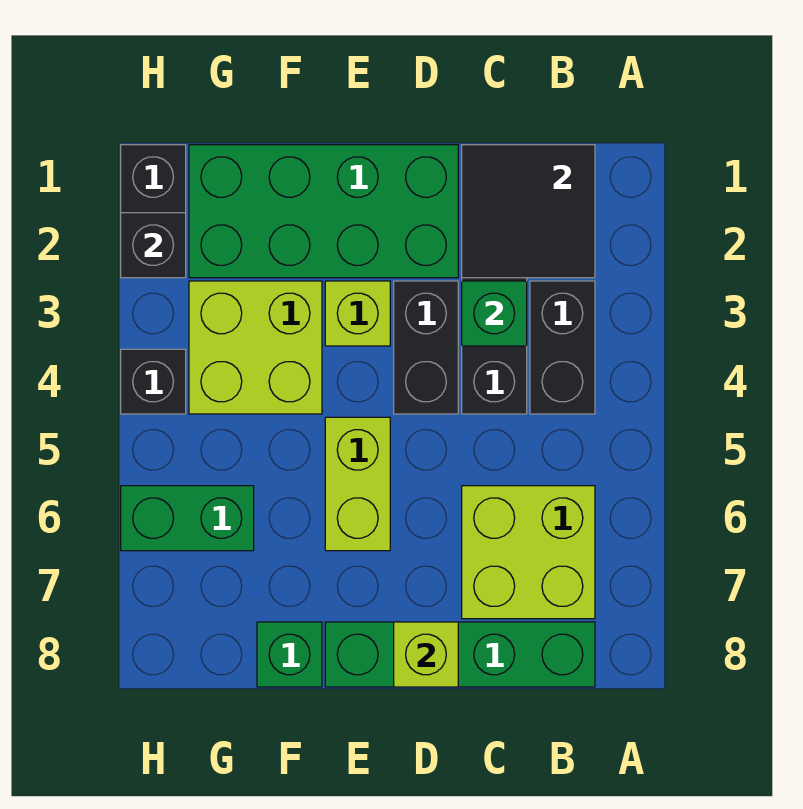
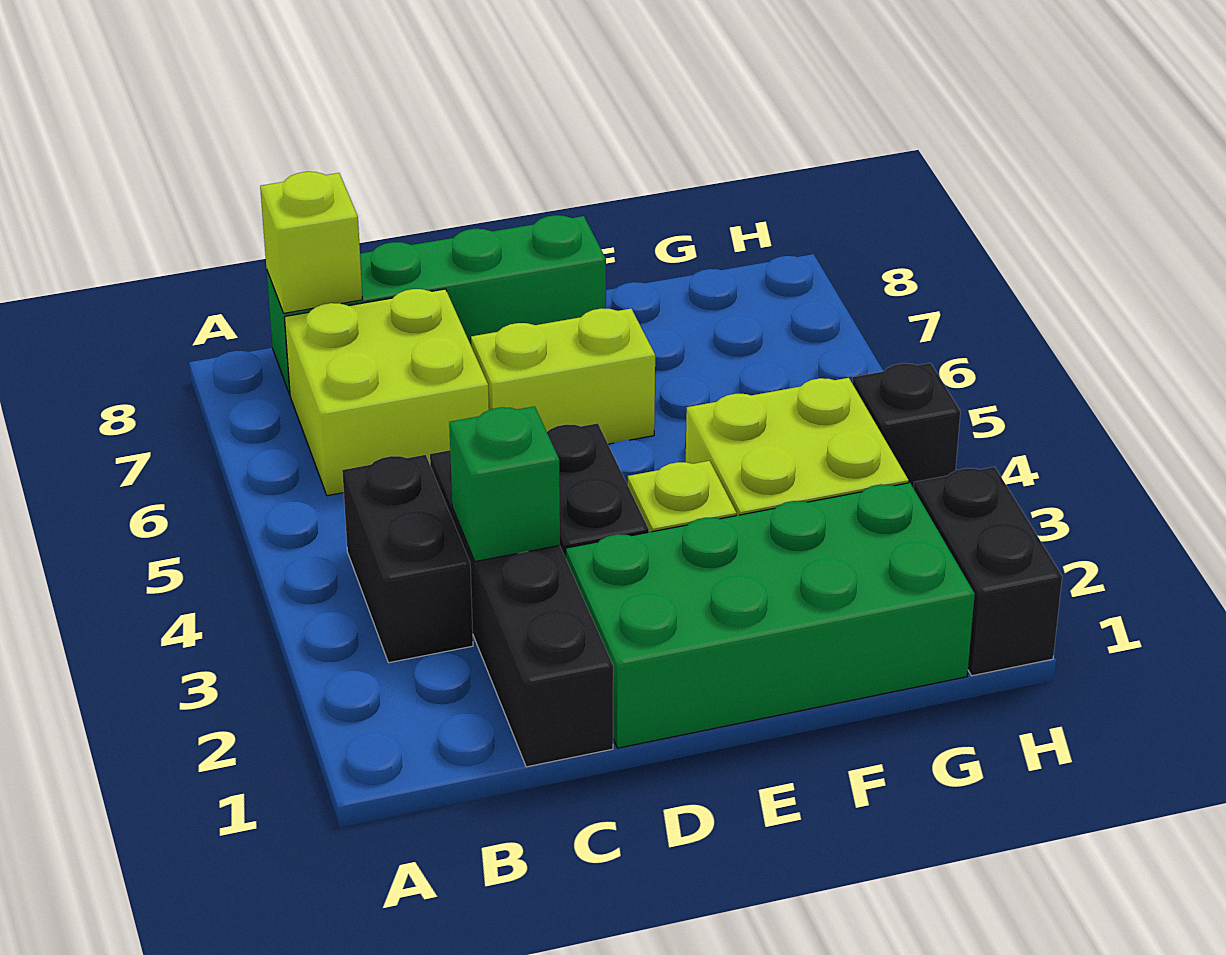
black 2x2 tile [462,145,595,278] -> none
lime 1x1 brick [394,622,458,687] -> lime 1x1 brick moved to [260,172,362,313]
lime 1x2 brick [325,417,390,551] -> lime 1x2 brick turned to [471,308,655,444]
green 1x1 brick [257,622,322,687] -> none
green 1x2 brick [121,486,254,551] -> none
black 1x1 brick [121,213,186,278] -> none

